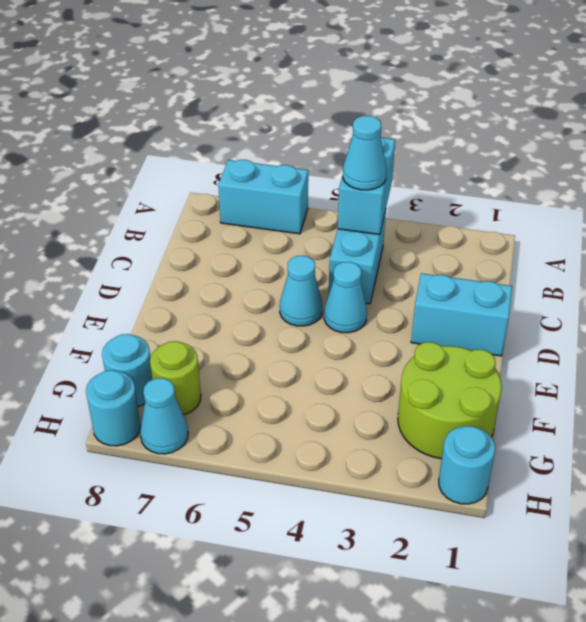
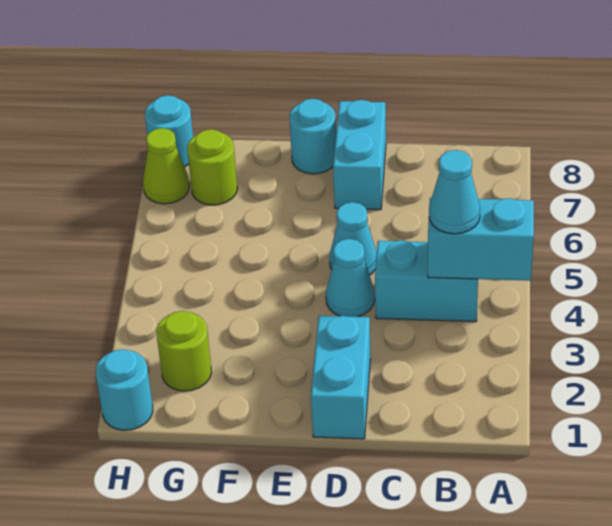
cyan 1x2 brick [218,160,308,234] -> cyan 1x2 brick moved to [333,100,386,210]
lime 2x2 round brick [398,342,502,459] -> lime 1x1 round brick [156,311,212,391]
cyan 1x1 round brick [102,334,152,407] -> cyan 1x1 round brick moved to [289,99,336,174]
cyan 1x1 cone [140,378,188,454] -> lime 1x1 cone [143,128,189,204]

